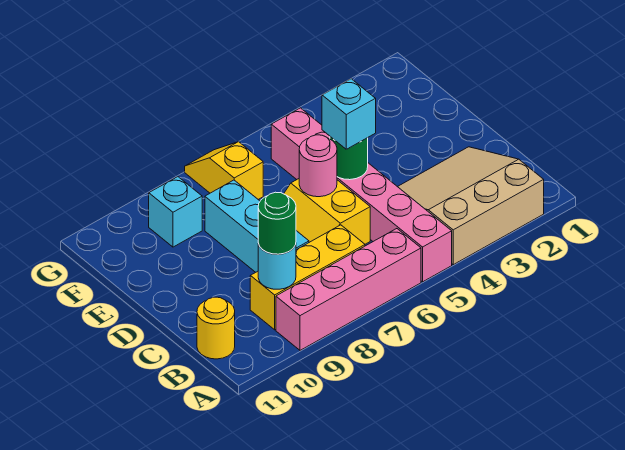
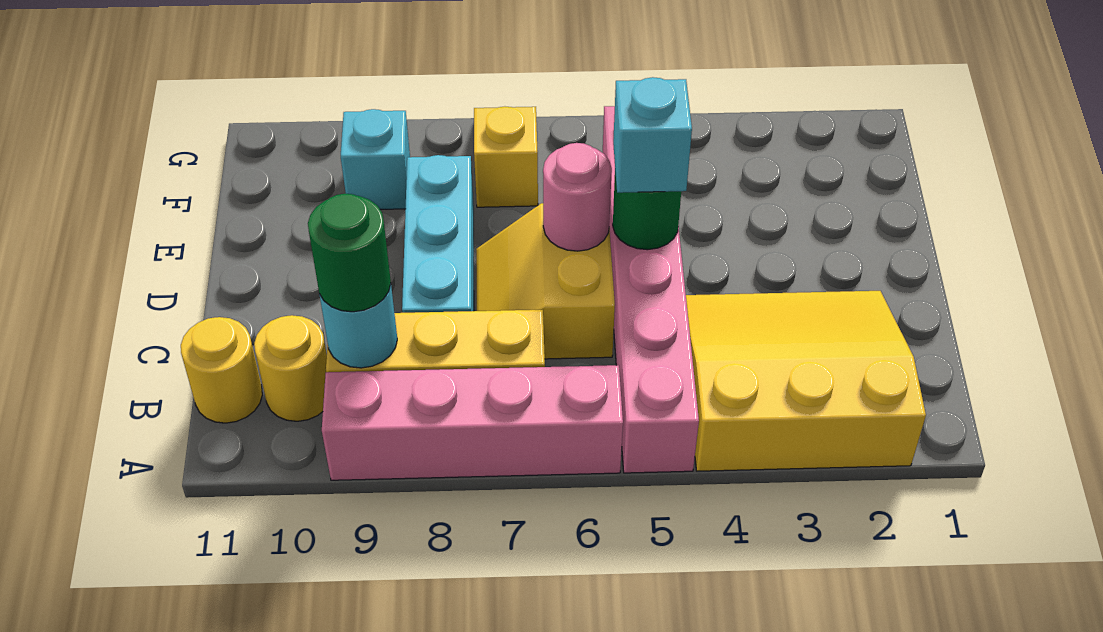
tan 3x3 slope [398,147,544,265] -> yellow 3x3 slope [686,291,926,471]
none -> yellow 1x1 round brick [254,315,327,421]

